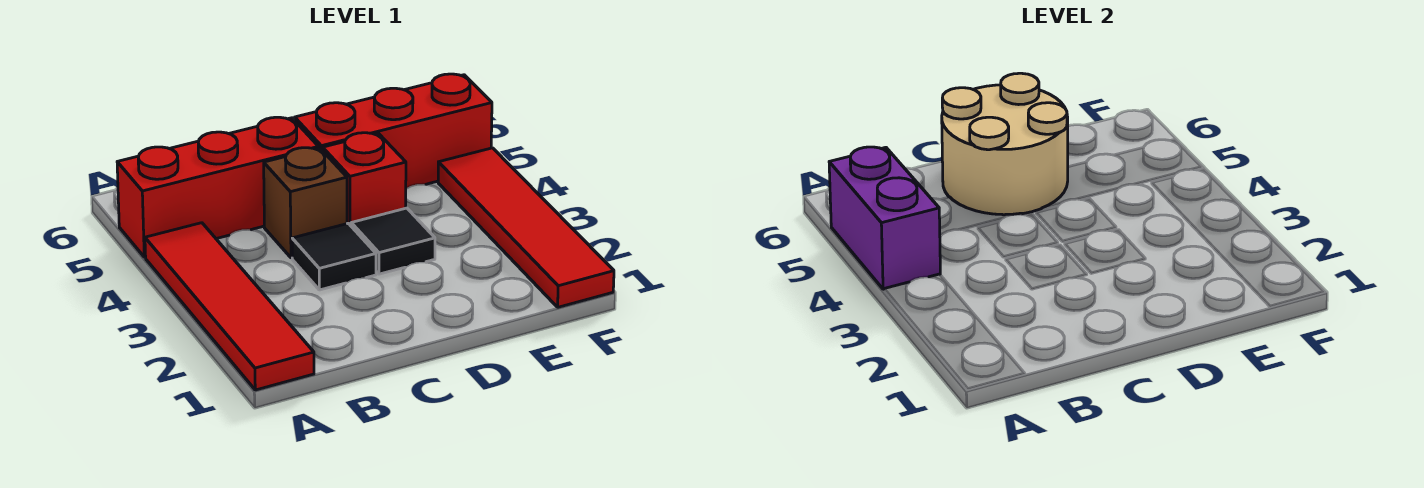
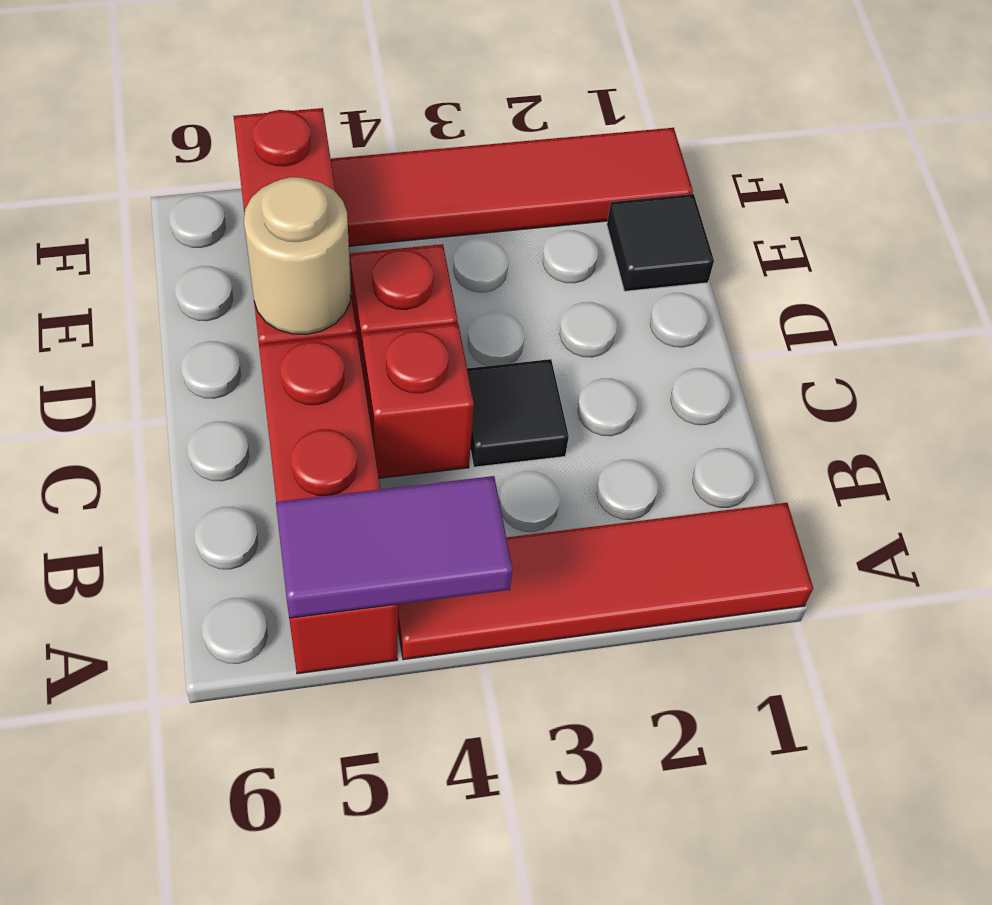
purple 1x2 brick [829,147,940,289] -> purple 1x2 tile [276,476,512,618]
brown 1x1 brick [264,148,347,258] -> red 1x1 brick [362,323,474,478]
tan 2x2 round brick [942,73,1068,215] -> tan 1x1 round brick [244,177,351,334]
black 1x1 tile [351,208,435,274] -> black 1x1 tile moved to [607,194,714,291]

